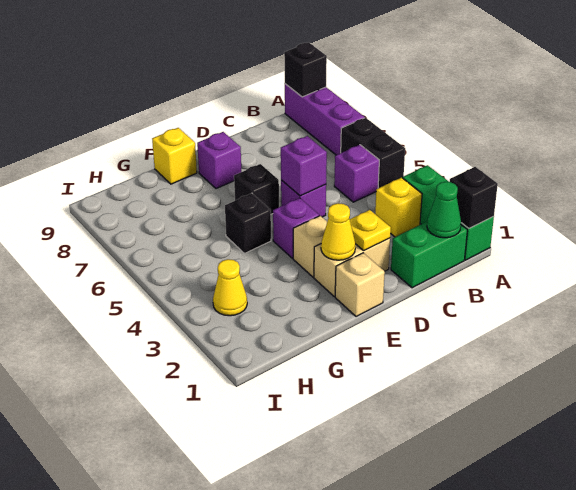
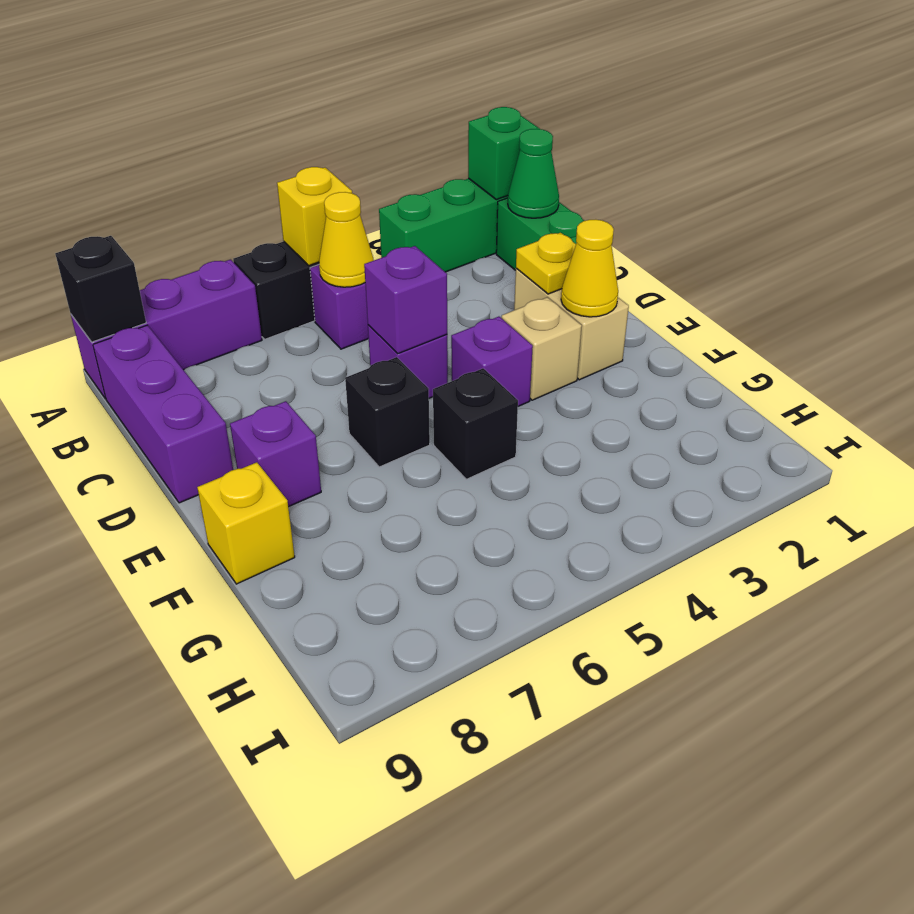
black 1x1 brick [450,167,498,228] -> green 1x1 brick [468,107,540,200]
yellow 1x1 brick [375,178,422,237] -> yellow 1x1 brick moved to [277,167,352,266]
none -> purple 1x3 brick [93,325,233,503]
tan 1x1 brick [335,253,385,317] -> none
yellow 1x1 cone [213,259,247,316] -> yellow 1x1 cone moved to [319,192,374,287]

